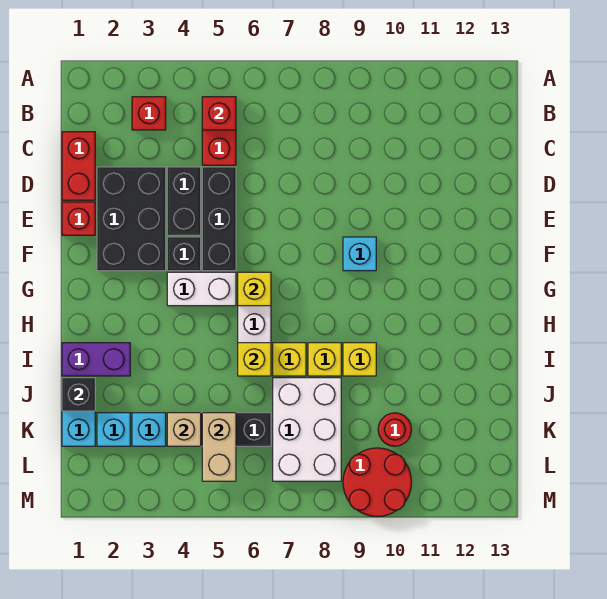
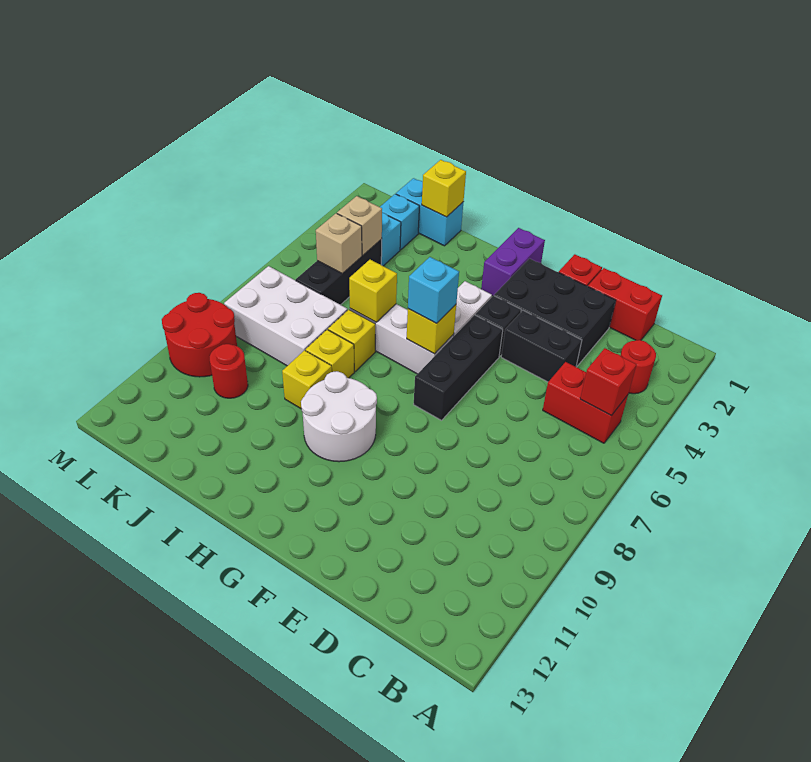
red 1x1 brick [132,97,166,130] -> red 1x1 round brick [620,340,656,394]
black 1x3 brick [202,167,236,271] -> black 1x3 brick turned to [414,315,503,420]
cyan 1x1 brick [343,237,376,271] -> cyan 1x1 brick moved to [408,257,459,323]
none -> white 2x2 round brick [301,371,377,462]
purple 1x2 brick [62,343,130,376] -> purple 1x2 brick moved to [481,228,545,296]
black 1x1 brick [62,378,95,411] -> yellow 1x1 brick [422,160,466,217]
tan 1x2 brick [202,413,236,481] -> tan 1x1 brick [316,213,362,274]

